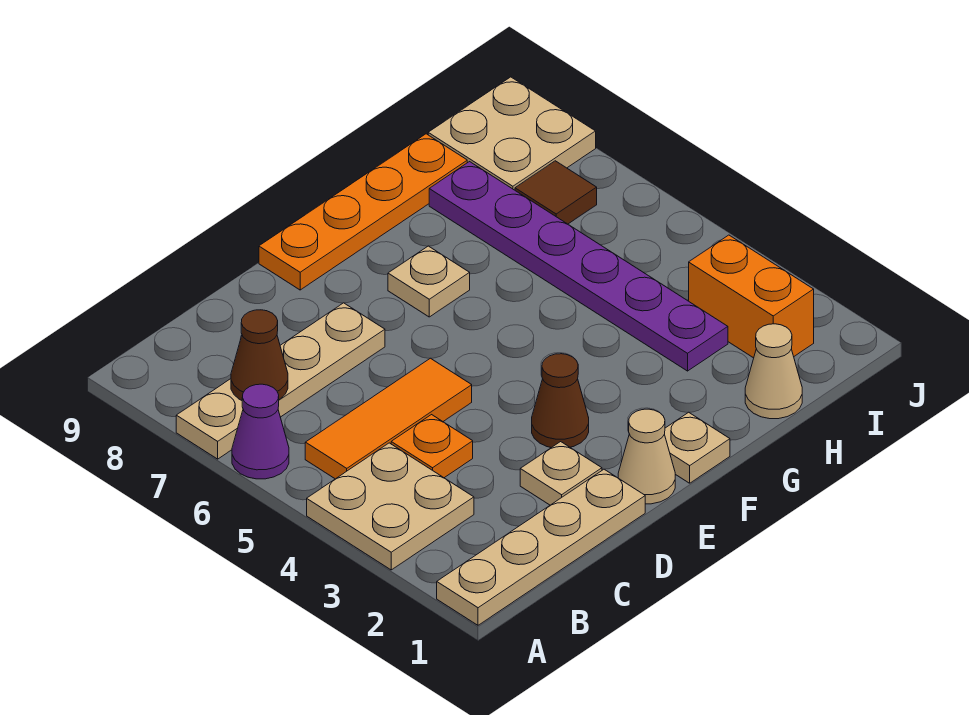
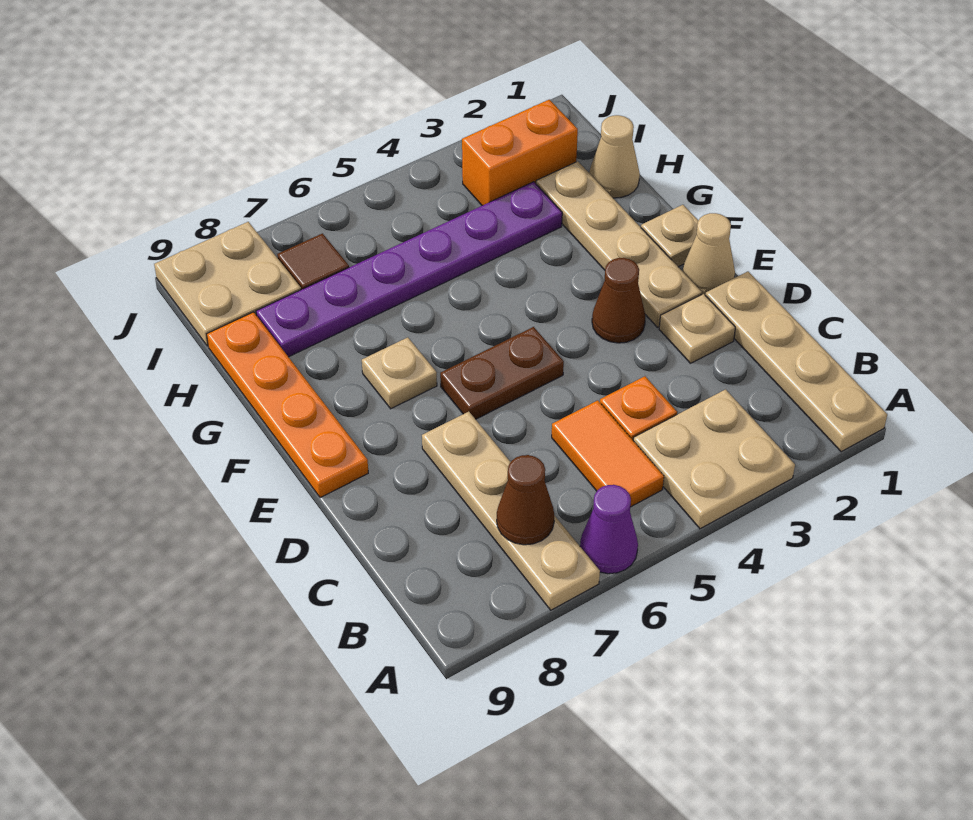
orange 1x3 tile [305,358,472,479] -> orange 1x2 tile [552,400,664,507]
none -> tan 1x4 plate [536,161,702,327]
none -> brown 1x2 plate [440,327,564,419]

